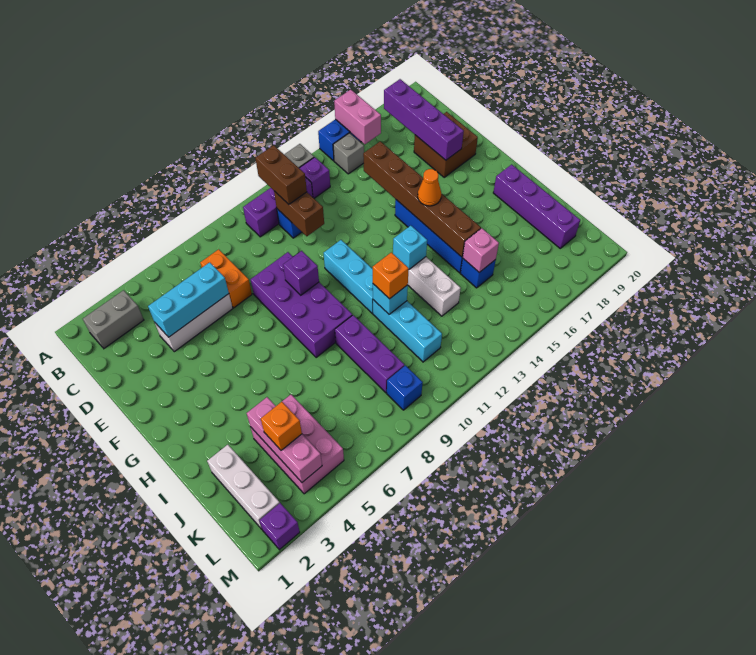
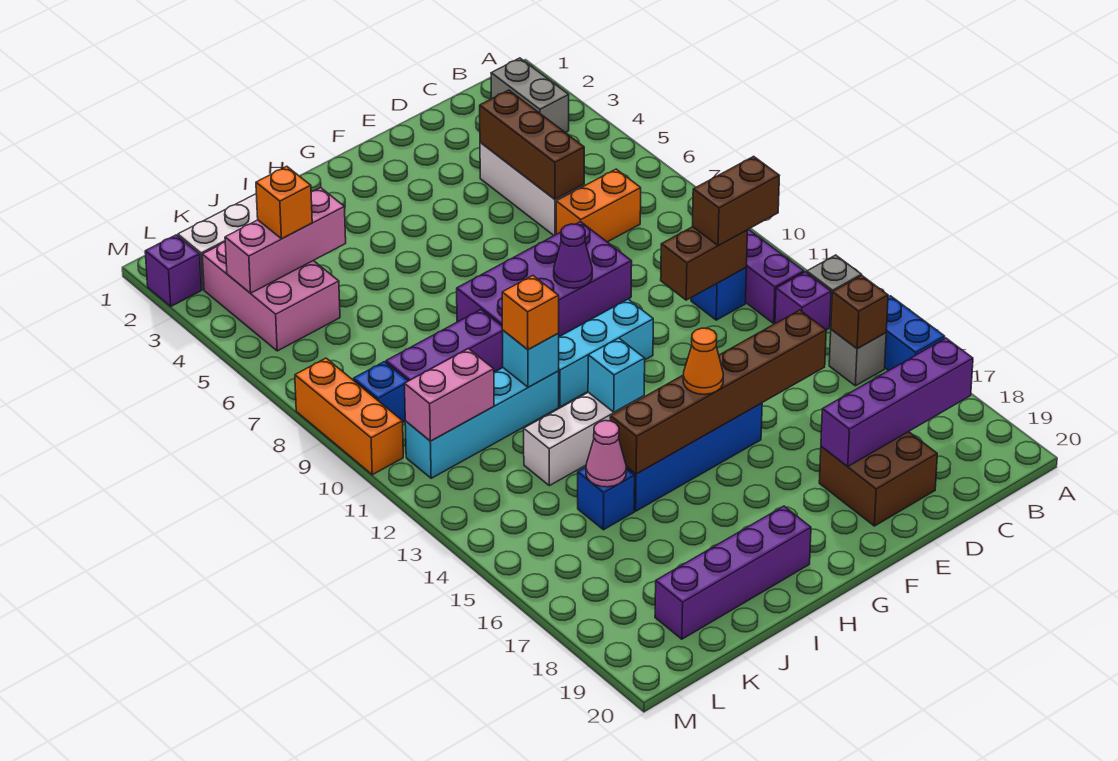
pink 1x2 brick [334,90,381,144] -> pink 1x2 brick moved to [405,349,494,441]
none -> brown 1x1 brick [831,275,888,349]
cyan 1x3 brick [148,262,229,337] -> brown 1x3 brick [480,90,584,199]
purple 1x1 brick [283,251,319,295] -> purple 1x1 cone [554,224,592,288]
cyan 1x3 brick [373,300,442,362] -> cyan 1x4 brick [405,368,559,478]
pink 2x3 brick [251,395,344,494] -> pink 2x3 brick turned to [202,242,340,351]
pink 1x1 brick [463,228,499,272] -> pink 1x1 cone [586,421,626,487]
none -> orange 1x3 brick [295,358,403,475]

